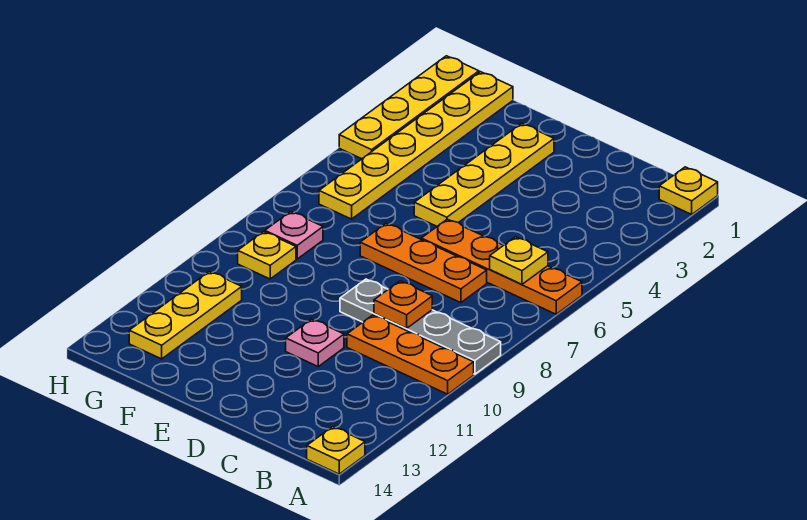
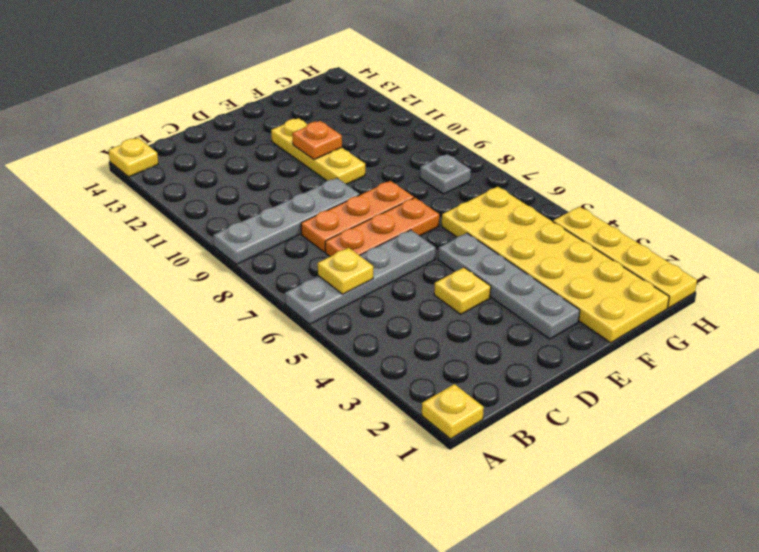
orange 1x4 plate [421,219,582,314] -> grey 1x4 plate [285,230,436,324]
orange 1x3 plate [347,315,474,394] -> orange 1x3 plate moved to [301,181,414,252]
orange 1x1 plate [374,281,432,328] -> orange 1x1 plate moved to [292,121,342,159]
pink 1x1 plate [286,319,344,366] -> none
yellow 1x4 plate [414,123,554,226] -> grey 1x4 plate [438,233,580,339]
yellow 1x6 plate [319,72,513,219] -> yellow 2x6 plate [442,187,669,343]
pink 1x1 plate [265,212,323,259] -> grey 1x1 plate [420,154,471,194]
yellow 1x1 plate [238,232,296,279] -> yellow 1x1 plate moved to [434,268,491,314]
yellow 1x3 plate [129,271,242,359] -> yellow 1x3 plate moved to [271,118,365,184]

